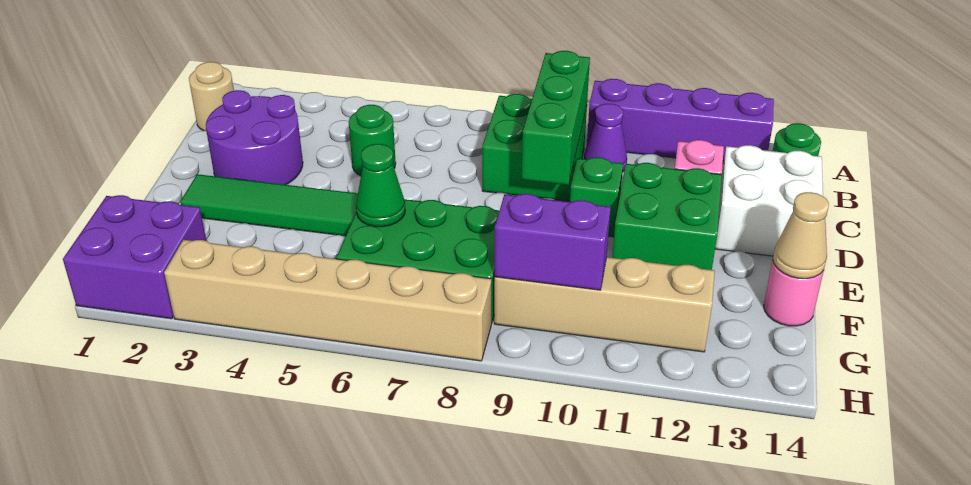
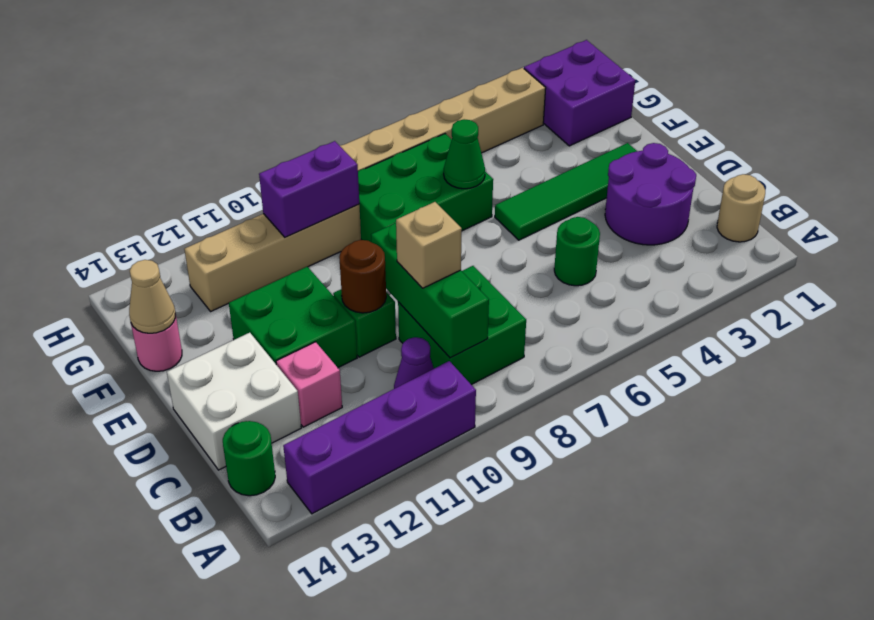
none -> tan 1x1 brick [396,202,462,288]
none -> brown 1x1 round brick [339,240,386,313]

